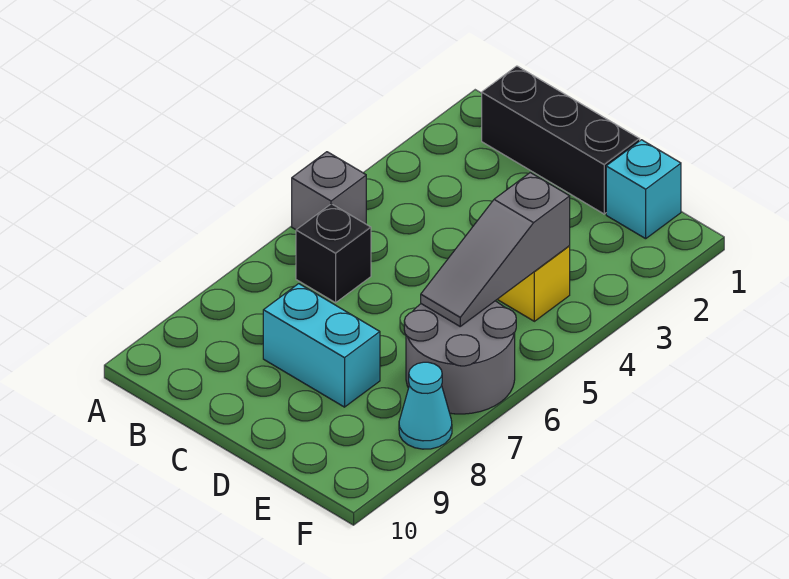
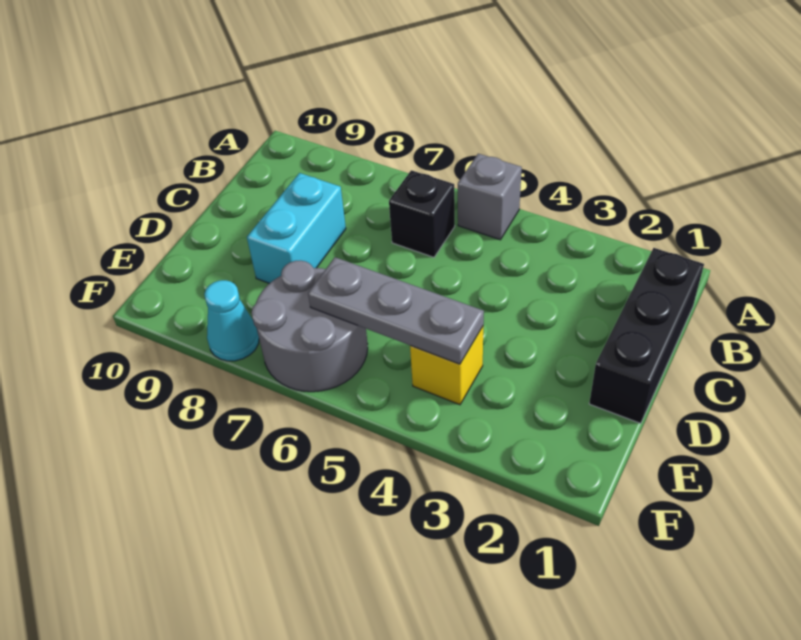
cyan 1x1 brick [606,140,681,239] -> none
grey 1x3 slope [421,173,570,326] -> grey 1x3 plate [308,257,484,364]

